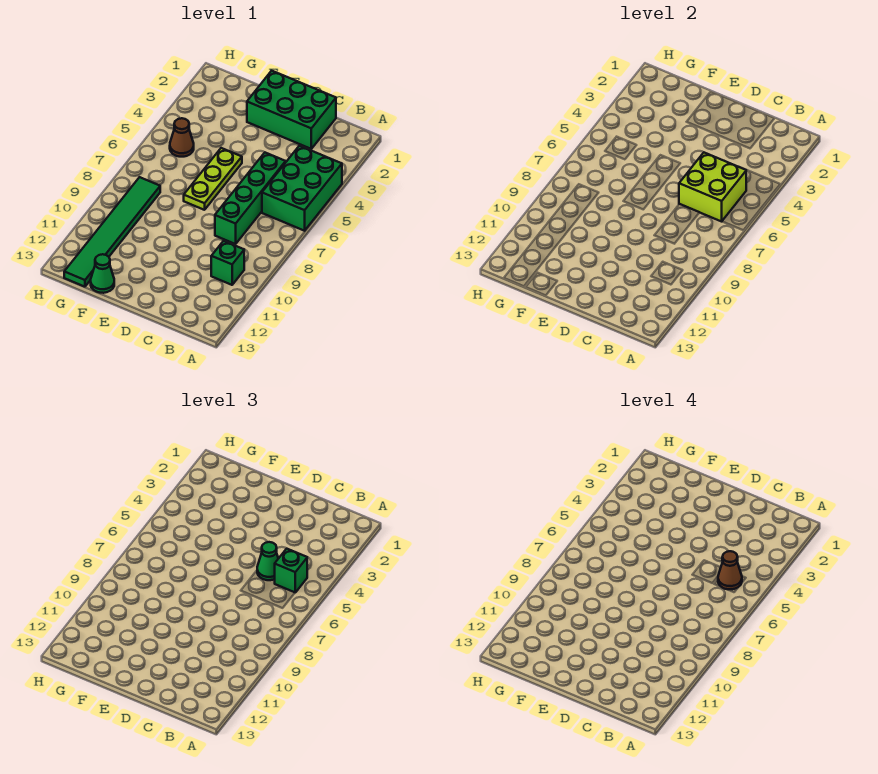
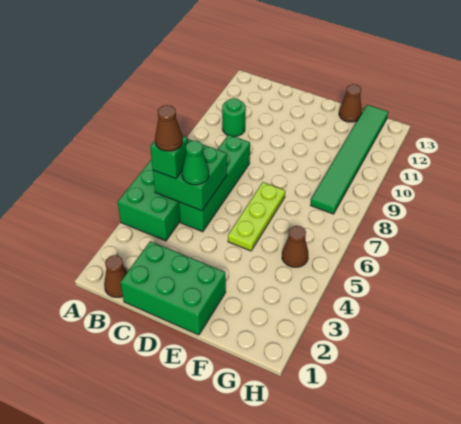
none -> brown 1x1 cone [104,255,127,297]
lime 2x2 brick [679,153,746,221] -> green 2x2 brick [153,139,227,211]
green 1x1 brick [211,241,244,285] -> green 1x1 round brick [222,98,246,137]
green 1x1 cone [91,254,114,293] -> brown 1x1 cone [339,84,362,122]

